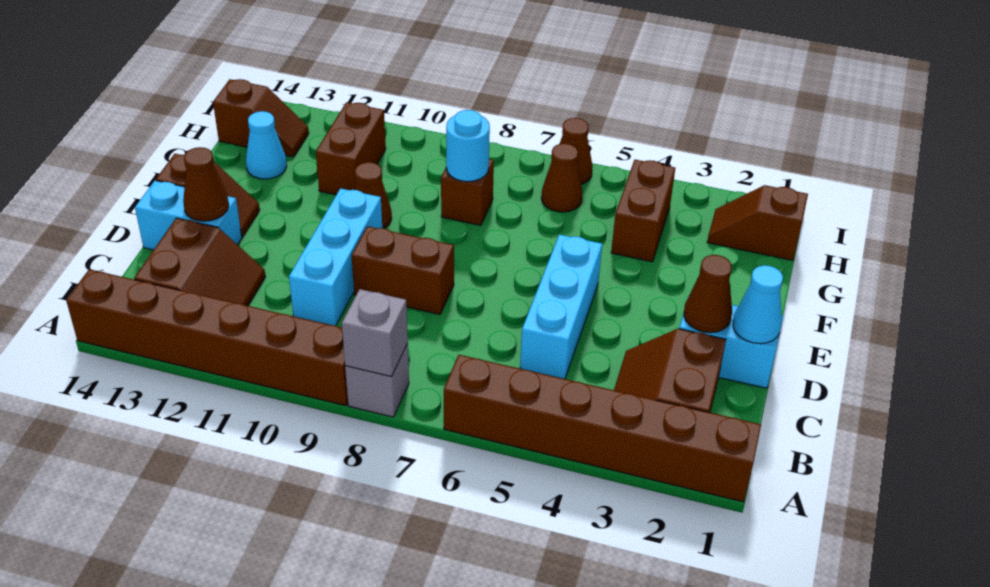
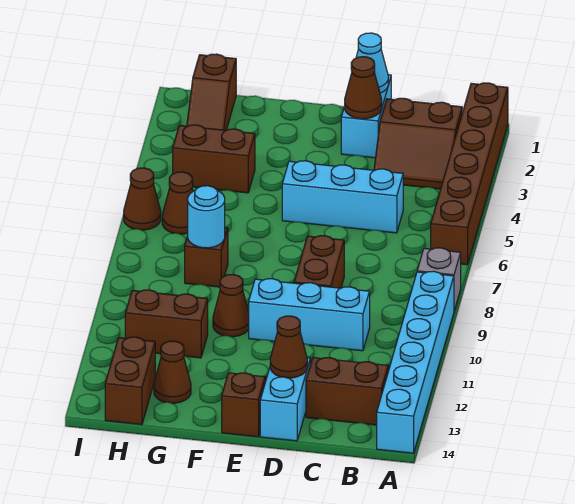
grey 1x1 brick [342,289,408,377] -> none
brown 1x6 brick [66,269,348,406] -> cyan 1x6 brick [377,271,454,453]
cyan 1x1 cone [246,111,287,179] -> brown 1x1 cone [154,341,191,403]
brown 1x2 slope [213,79,309,157] -> brown 1x2 brick [105,337,155,425]

